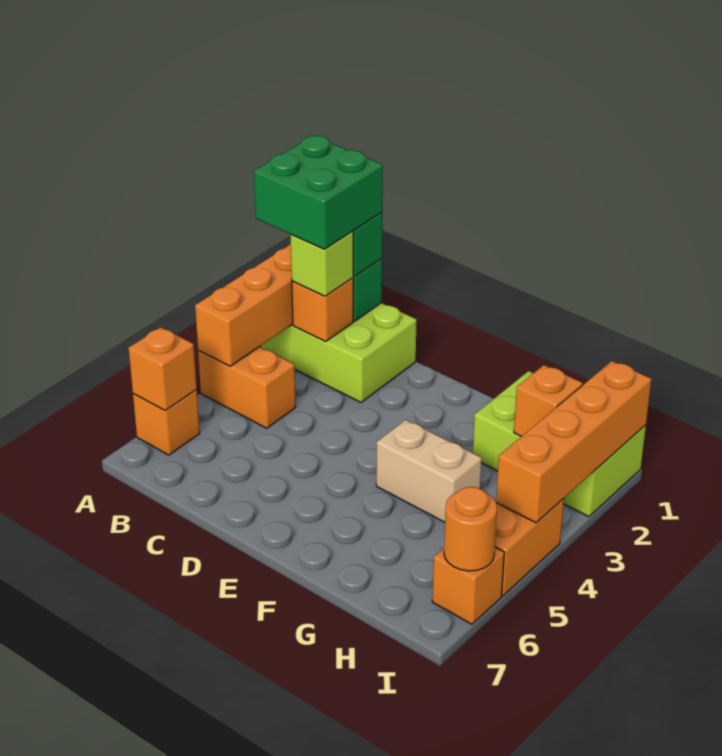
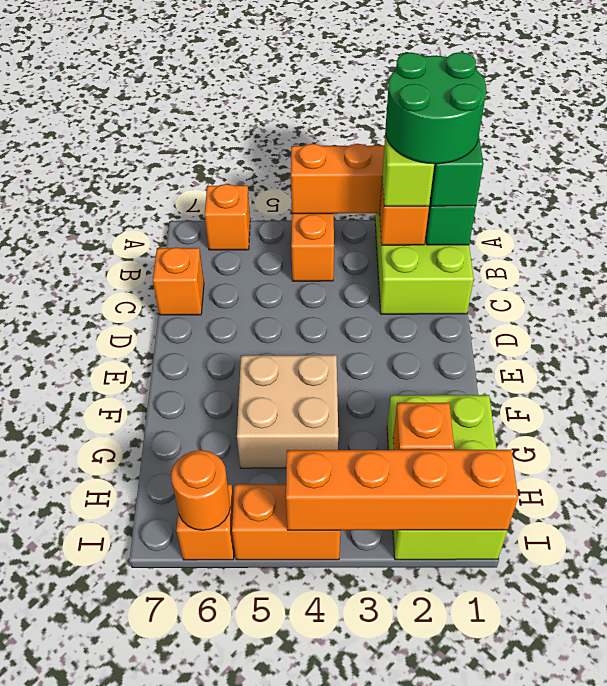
green 2x2 brick [254,136,383,249] -> green 2x2 round brick [385,52,487,164]
orange 1x1 brick [129,327,197,411] -> orange 1x1 brick moved to [153,247,204,315]
tan 1x2 brick [376,420,482,522] -> tan 2x2 brick [237,355,338,468]

